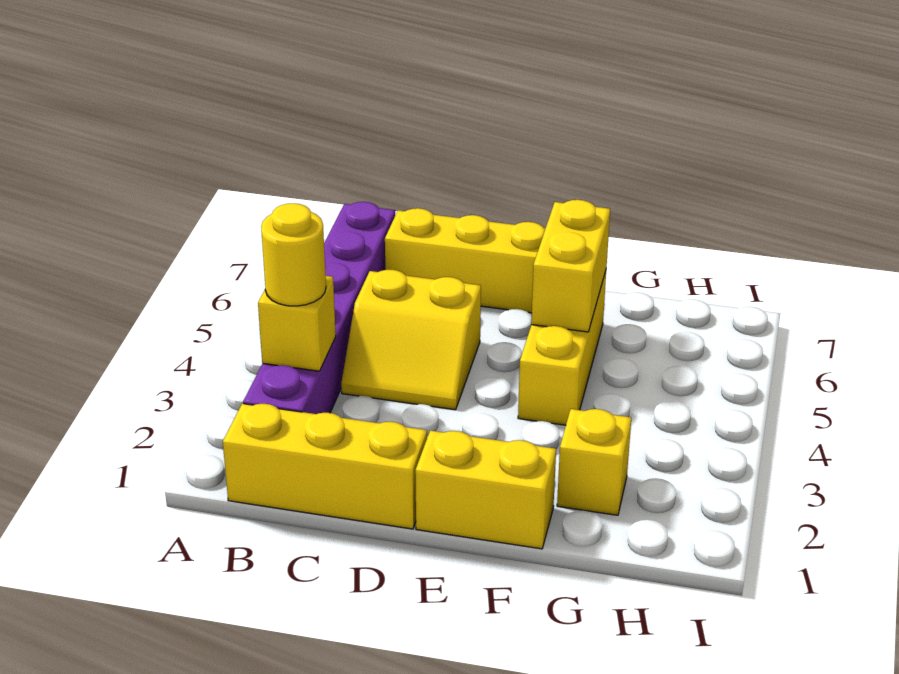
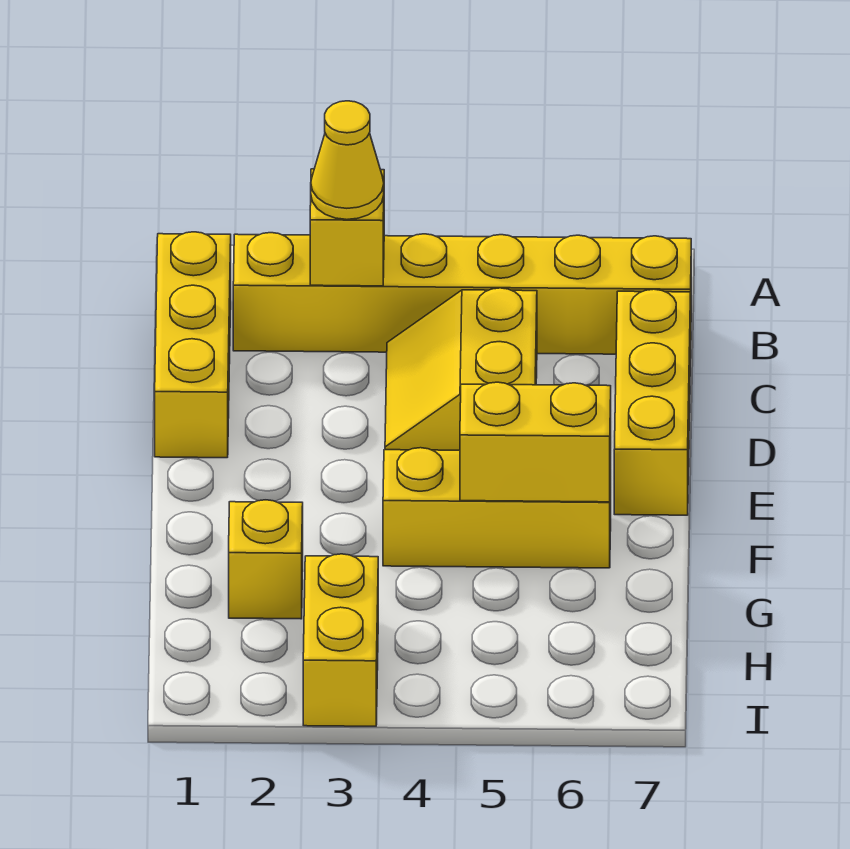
purple 1x6 brick [243,202,395,414] -> yellow 1x6 brick [233,233,691,354]
yellow 1x1 round brick [261,203,326,306] -> yellow 1x1 cone [311,101,384,220]
yellow 1x2 brick [415,431,556,549] -> yellow 1x2 brick moved to [303,554,378,726]

